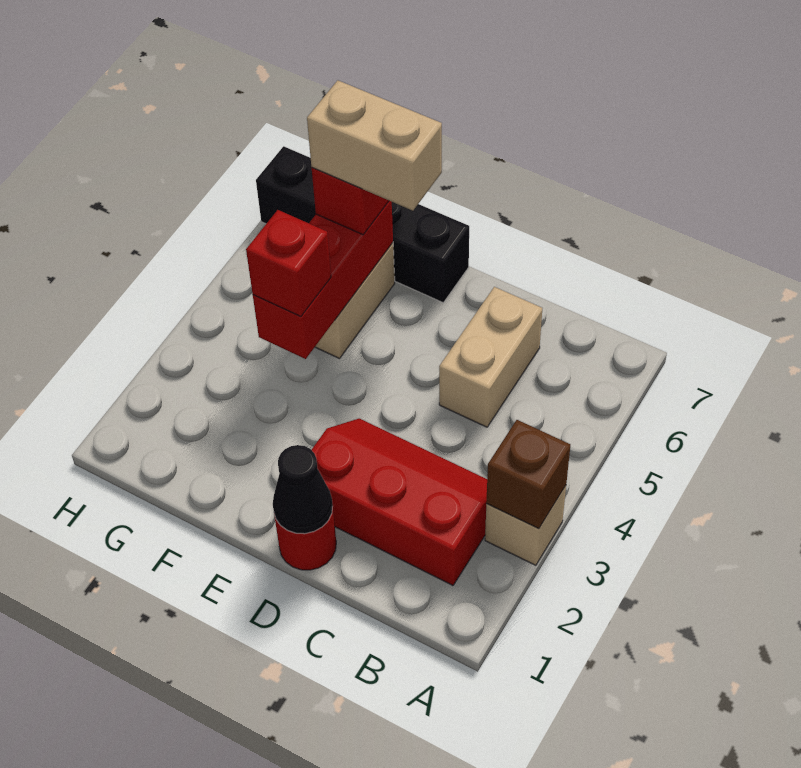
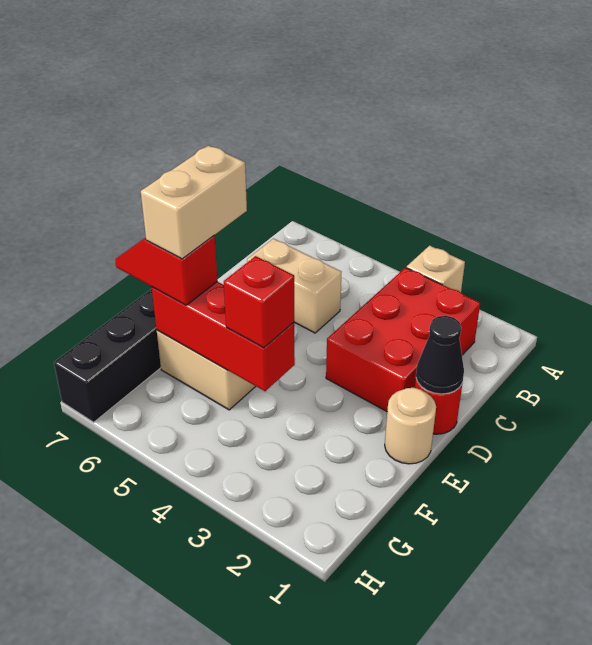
brown 1x1 brick [486,420,570,529] -> none
red 2x3 slope [312,418,487,585] -> red 2x3 brick [326,268,480,411]
none -> tan 1x1 round brick [385,388,436,464]

